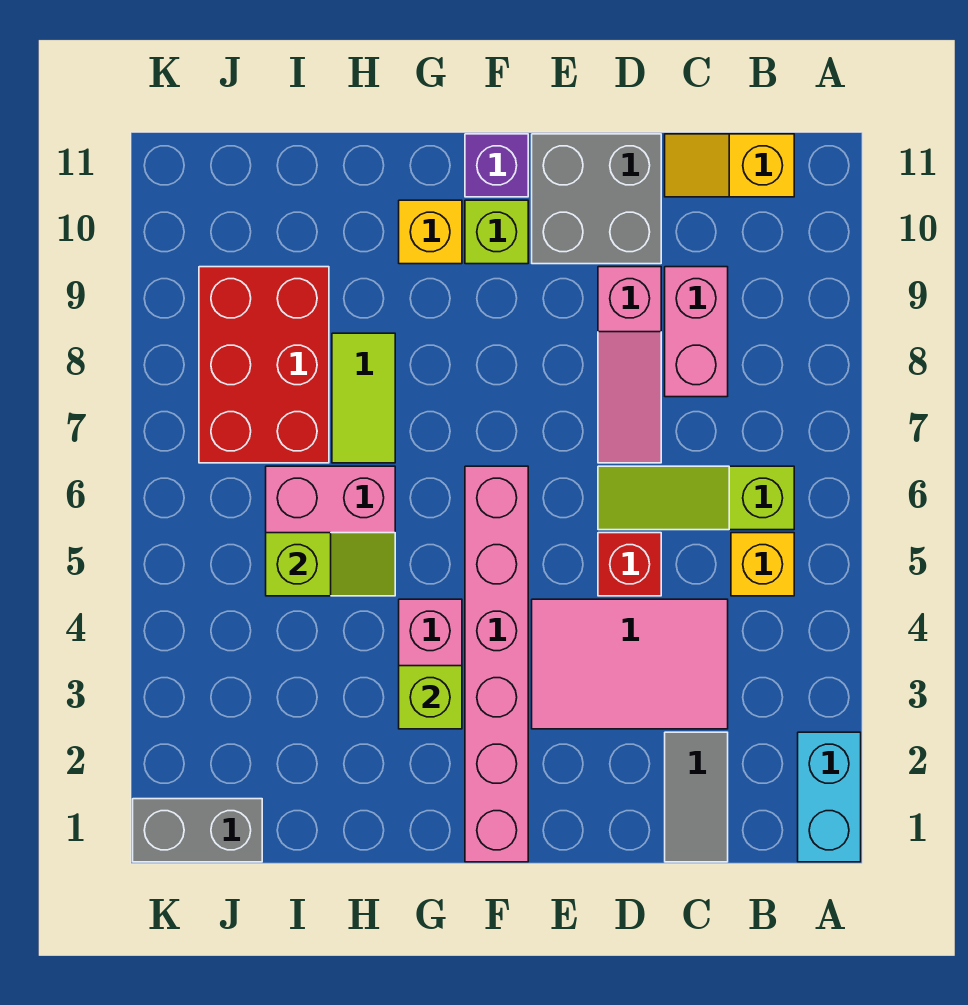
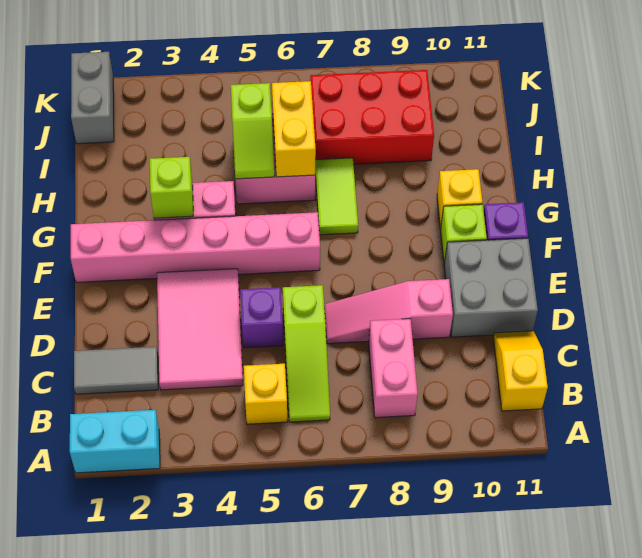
lime 1x3 slope [598,466,794,530] -> lime 1x3 slope turned to [283,285,330,422]
pink 1x2 brick [665,267,728,397] -> pink 1x2 brick turned to [369,319,418,418]
red 1x1 brick [598,533,661,596] -> purple 1x1 brick [240,287,283,348]
none -> yellow 1x2 brick [272,81,316,177]
lime 1x2 tile [332,333,395,463] -> lime 1x2 tile turned to [315,158,358,235]

